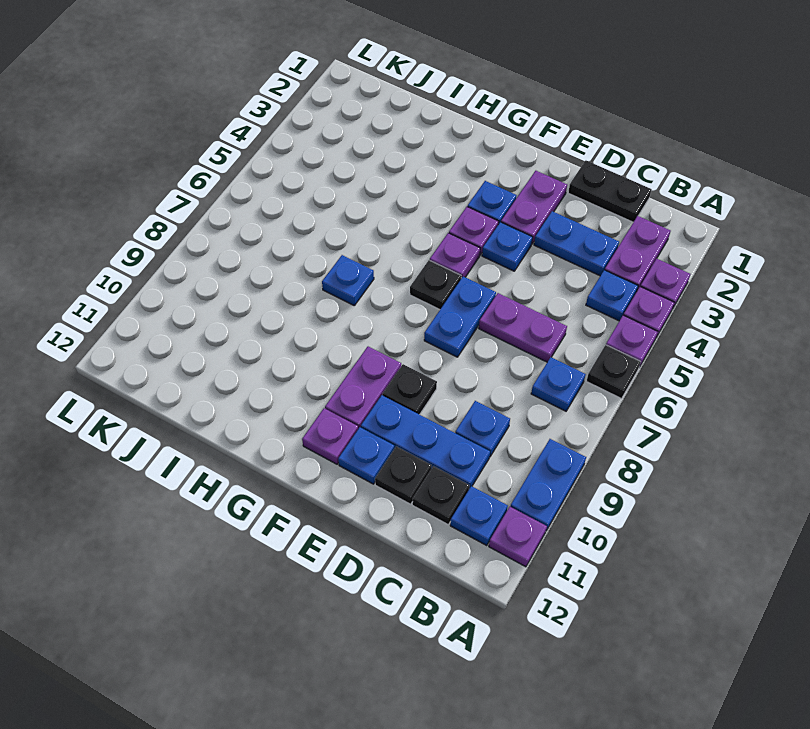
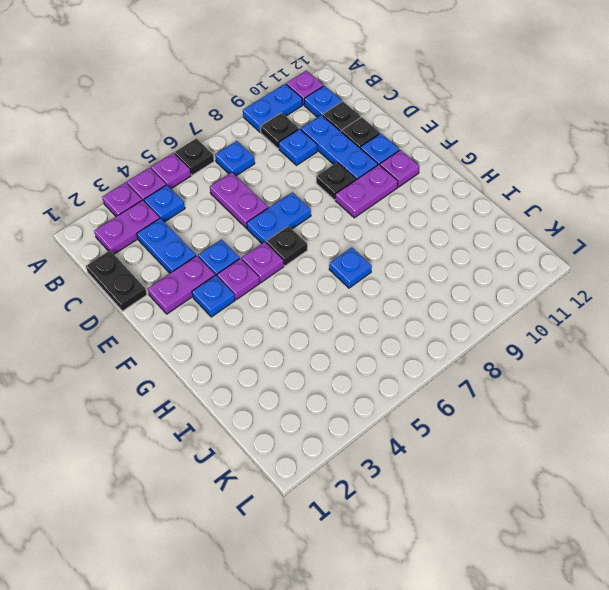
none -> black 1x1 plate [260,113,299,149]

